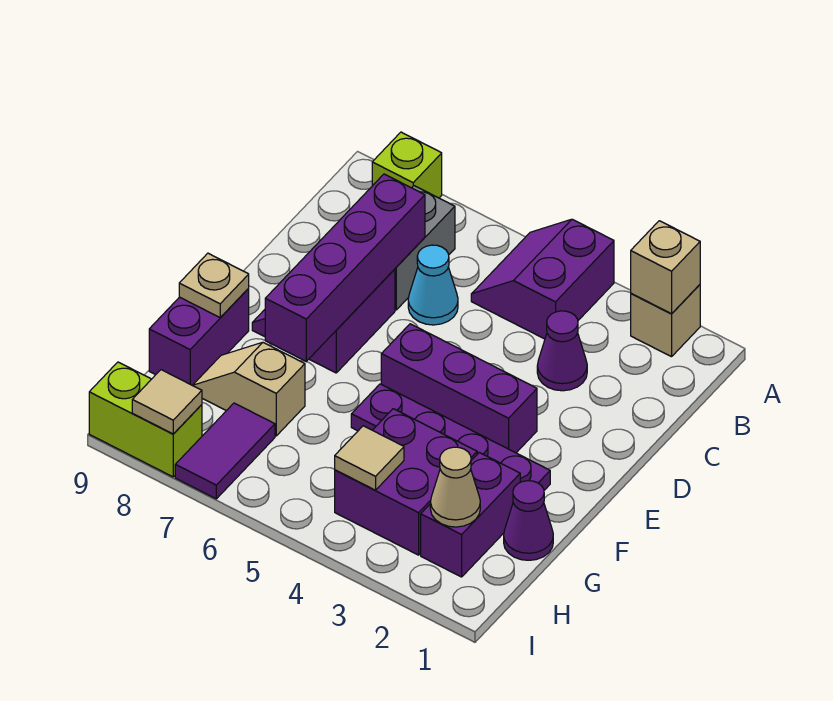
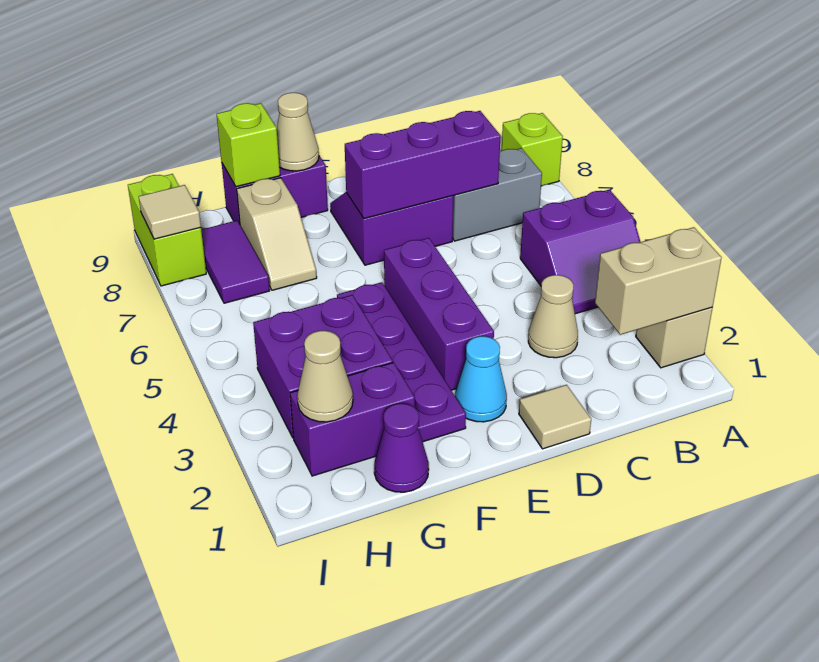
tan 1x1 brick [631,221,700,314] -> tan 1x2 brick [595,227,722,335]
purple 2x2 slope [471,219,614,339] -> purple 2x2 slope turned to [520,190,640,314]
purple 1x1 cone [537,311,587,391] -> tan 1x1 cone [528,275,578,358]
cyan 1x1 cone [408,245,458,325] -> cyan 1x1 cone moved to [455,336,507,422]
purple 1x4 brick [265,174,425,362] -> purple 1x3 brick [345,111,501,219]
tan 1x1 plate [179,253,249,318] -> tan 1x1 cone [277,93,319,171]
tan 1x2 slope [193,342,305,436] -> tan 1x2 slope turned to [237,178,317,290]
none -> lime 1x1 brick [217,103,280,187]
tan 1x1 tile [335,426,404,490] -> tan 1x1 tile moved to [519,385,591,449]
purple 1x2 tile [175,403,275,499] -> purple 1x2 tile turned to [201,221,270,303]

